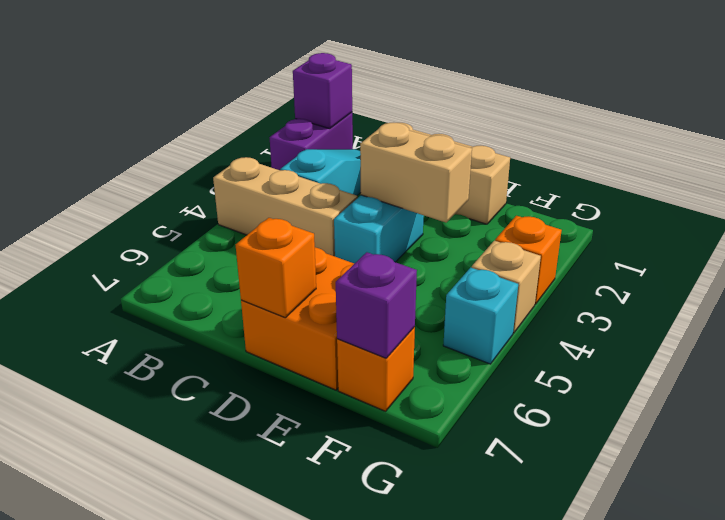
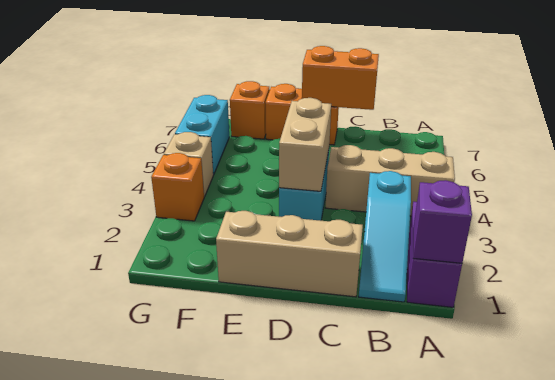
tan 1x2 brick [360,123,472,222] -> tan 1x2 brick turned to [279,98,331,191]
orange 2x2 brick [241,247,354,390] -> orange 1x2 brick [265,84,339,145]
orange 1x1 brick [236,218,316,318] -> orange 1x2 brick [302,46,379,110]
purple 1x1 brick [336,252,417,358] -> none
cyan 1x1 brick [443,267,518,364] -> cyan 1x2 brick [175,95,229,175]

